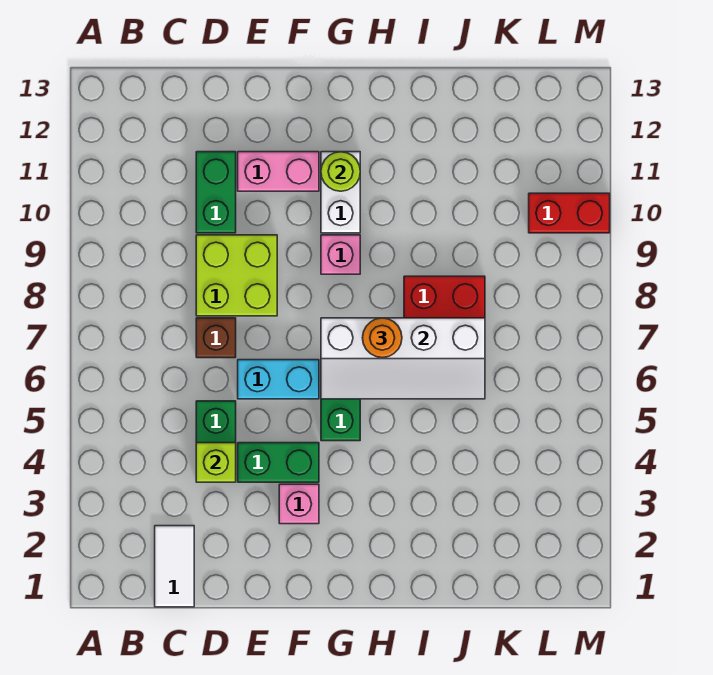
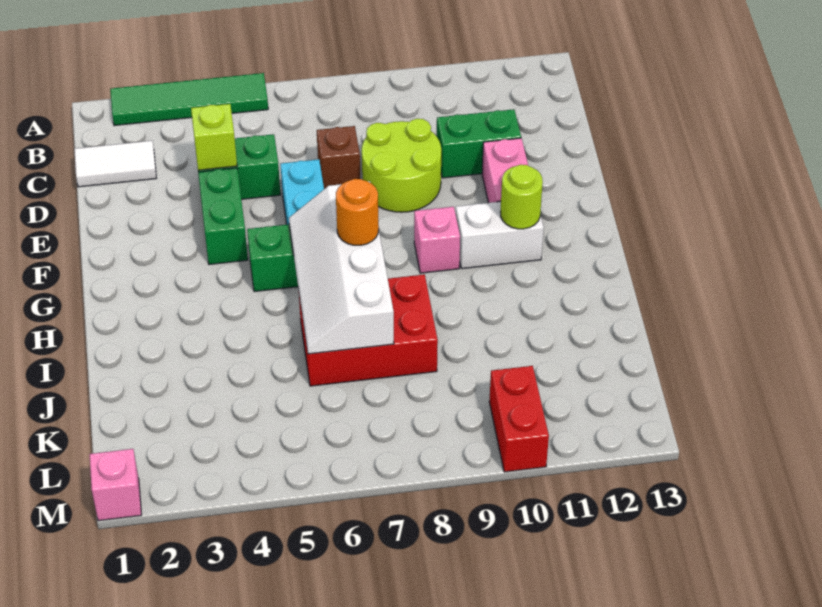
none -> green 1x4 tile [110,73,268,126]
lime 2x2 brick [196,235,277,316] -> lime 2x2 round brick [362,119,441,212]
pink 1x1 brick [279,484,319,524] -> pink 1x1 brick moved to [89,449,141,521]

